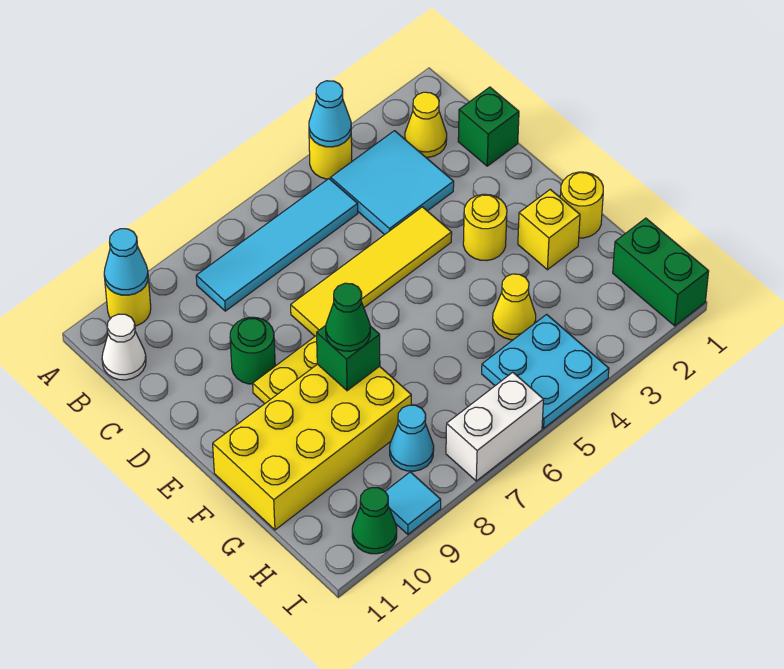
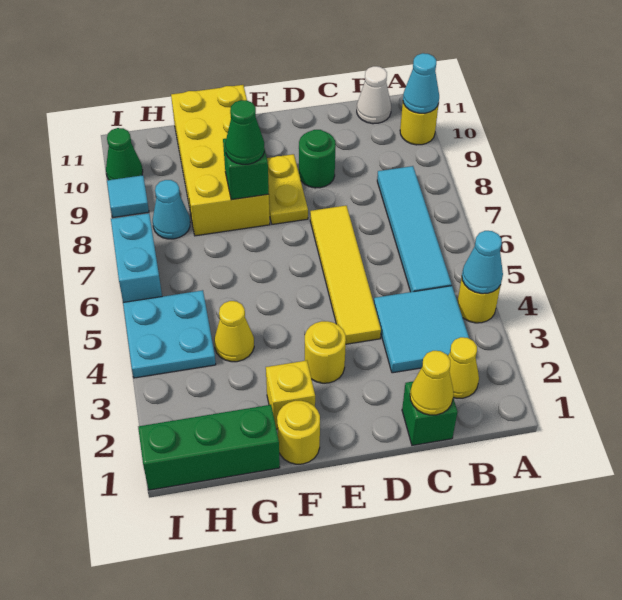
none -> yellow 1x1 cone [410,351,454,415]
green 1x2 brick [613,218,709,326] -> green 1x3 brick [138,405,280,490]
white 1x2 brick [446,372,544,481] -> cyan 1x2 brick [111,213,162,302]

